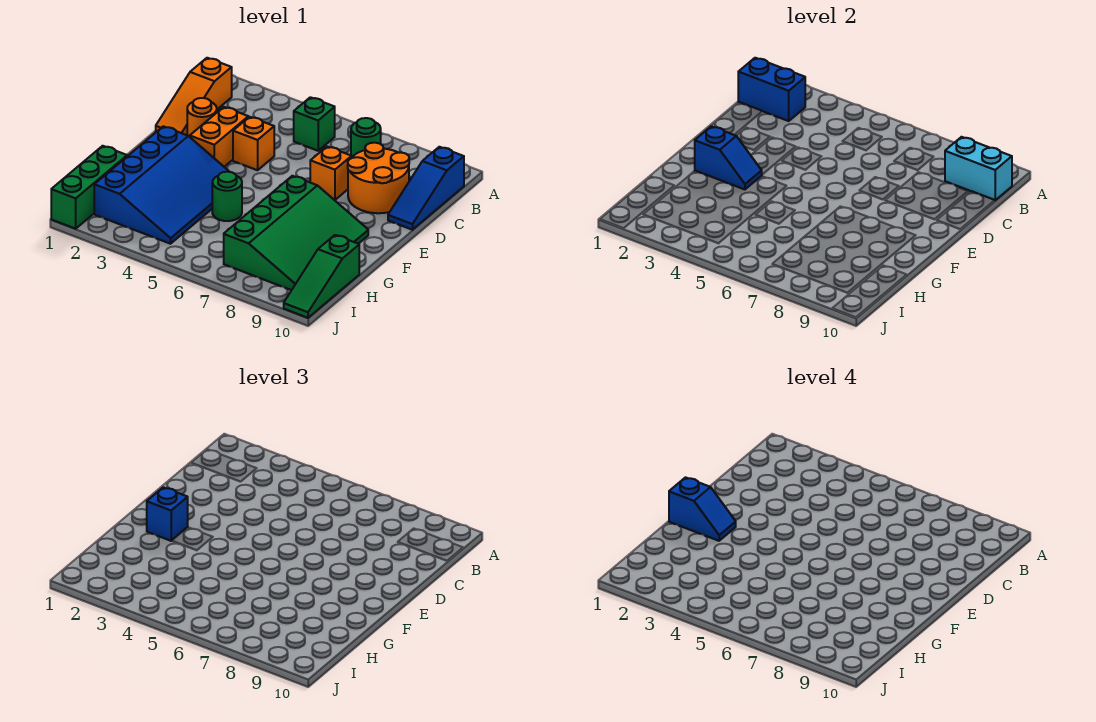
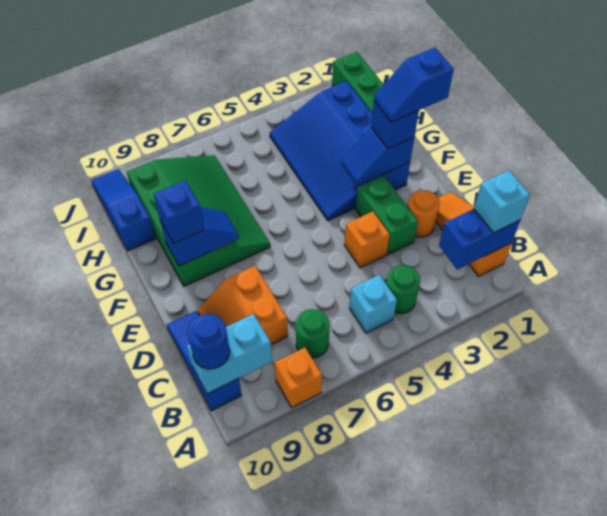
none -> cyan 1x1 brick [474,170,530,233]
green 1x1 brick [294,97,335,151] -> cyan 1x1 brick [349,275,397,333]
none -> blue 1x1 round brick [188,314,230,369]
orange 2x2 round brick [348,143,409,213] -> orange 2x2 slope [198,266,288,345]
orange 1x2 brick [190,107,248,167] -> green 1x2 brick [356,176,418,255]
orange 1x1 brick [310,147,352,200] -> orange 1x1 brick moved to [275,348,322,408]
green 3x4 slope [224,176,368,290] -> green 3x4 slope turned to [127,155,270,286]
none -> blue 1x2 slope [160,207,239,266]
none -> blue 1x1 brick [154,181,204,243]
green 1x1 round brick [212,172,242,221] -> green 1x1 round brick moved to [386,266,420,314]
green 1x3 slope [284,235,359,318] -> blue 1x3 slope [91,169,156,251]

